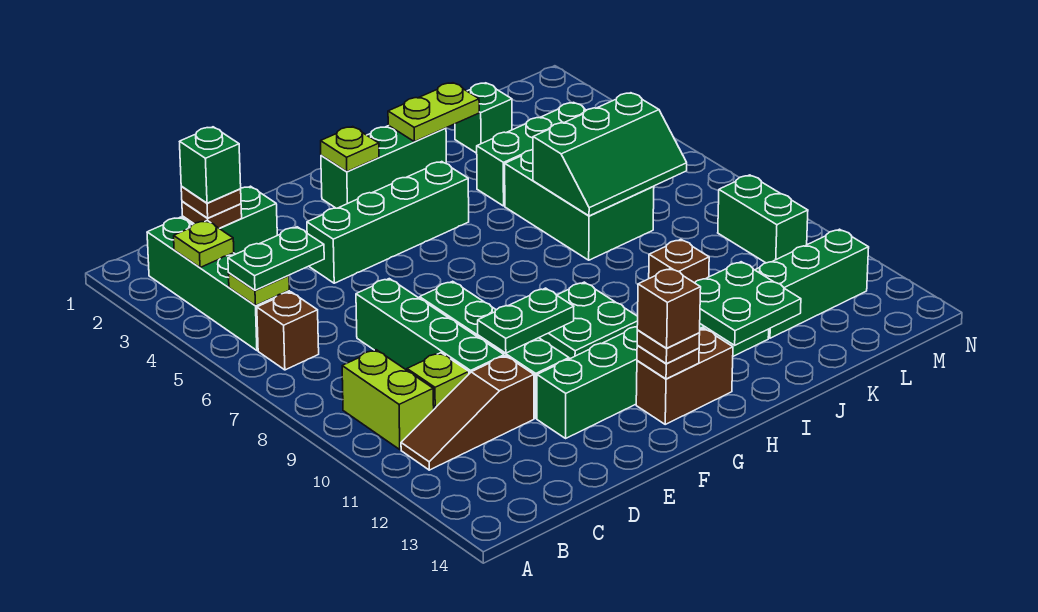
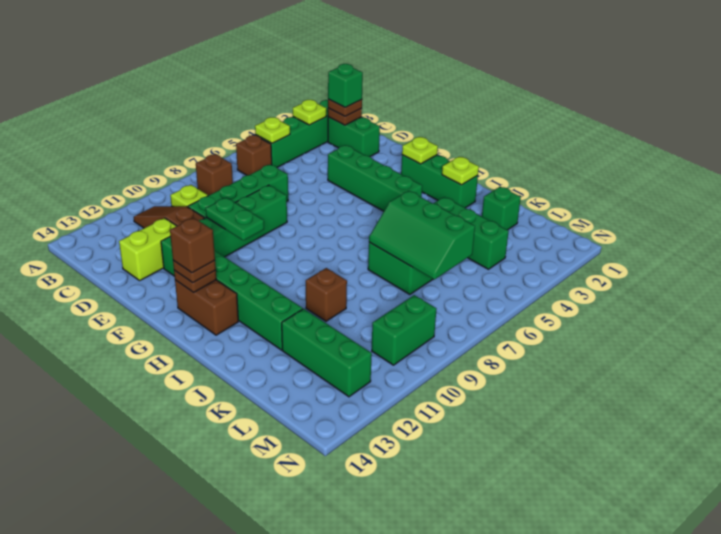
green 1x2 plate [228,227,324,290] -> none
none -> brown 1x1 brick [196,154,233,196]
lime 1x2 brick [342,350,434,449] -> lime 1x2 brick moved to [119,218,176,281]
green 2x2 plate [539,282,638,359] -> none
lime 1x2 plate [388,83,479,142] -> lime 1x1 plate [442,157,479,185]
green 2x2 plate [695,262,801,345] -> none

